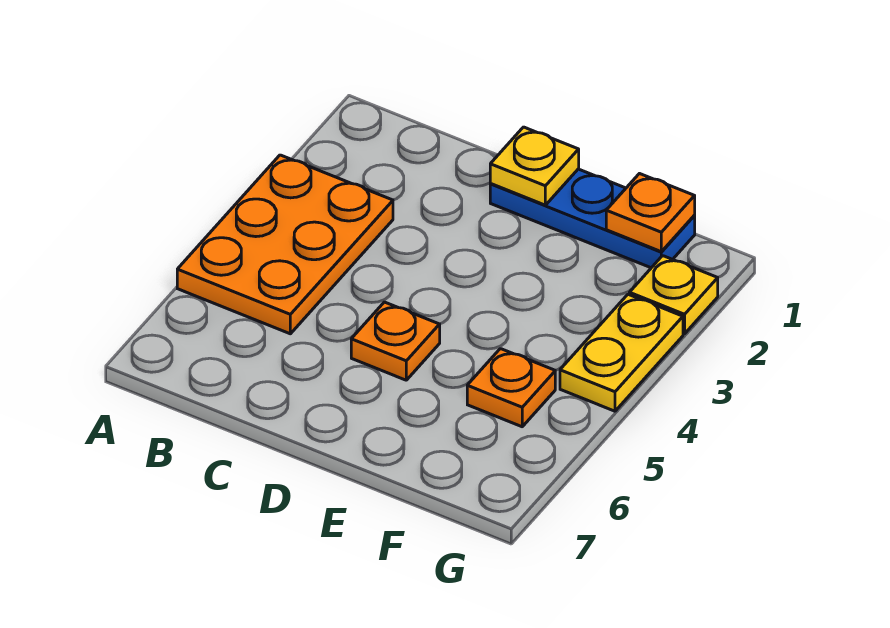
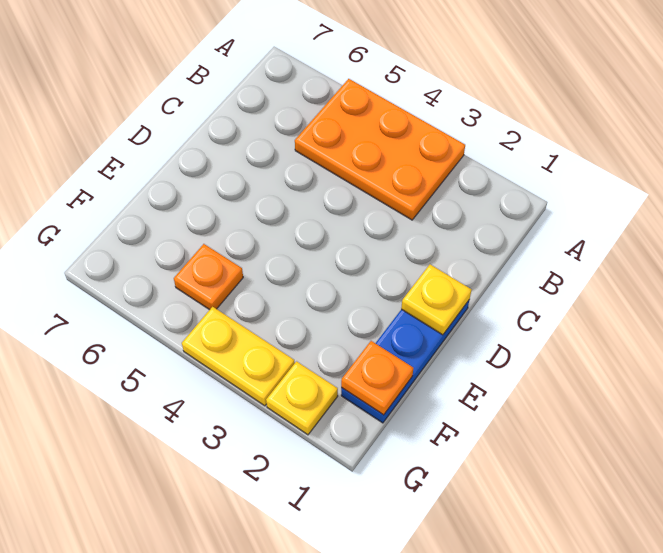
orange 1x1 plate [351,302,440,380] -> none

